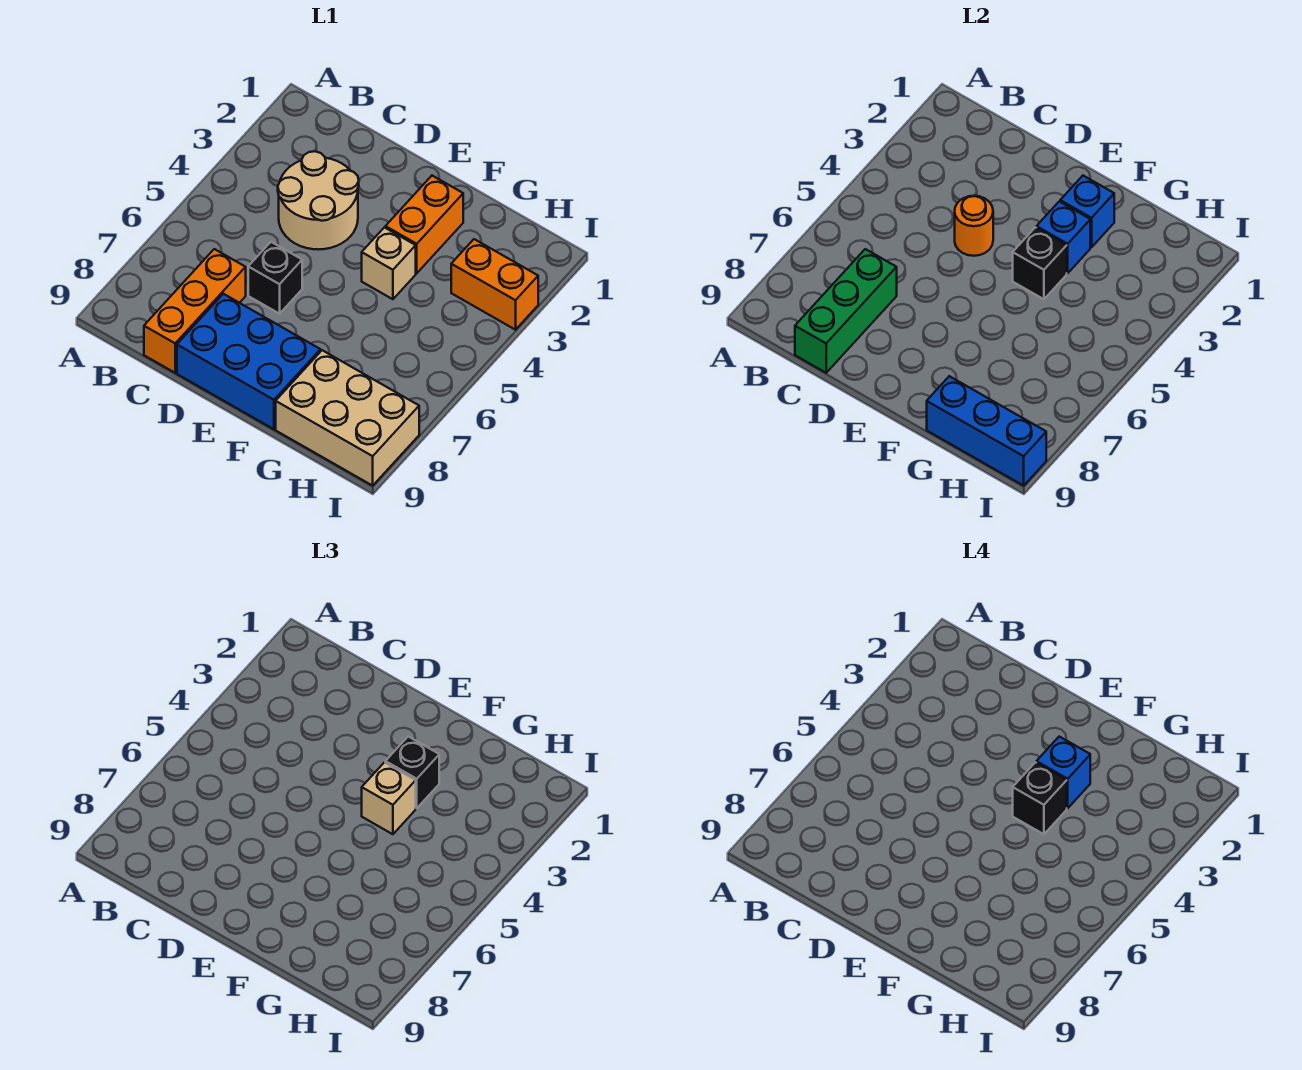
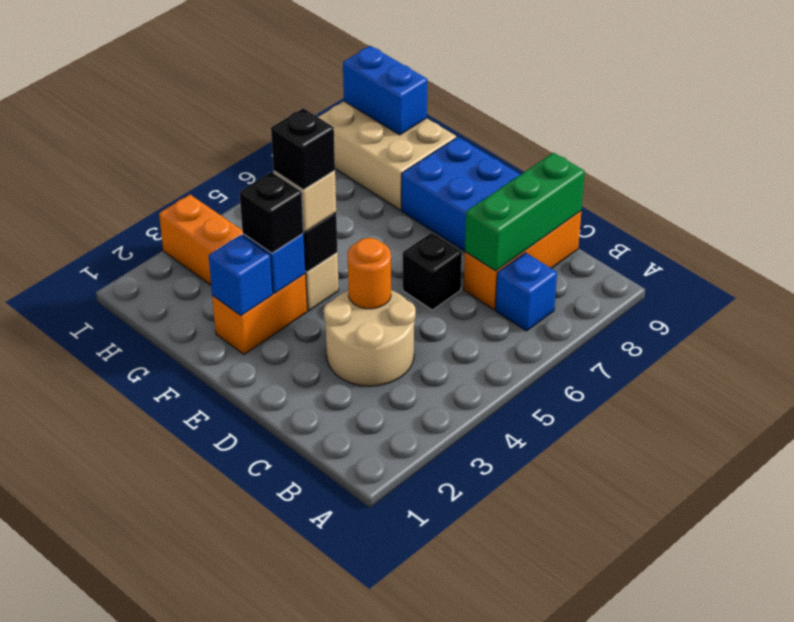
blue 1x1 brick [1036,737,1090,808] -> blue 1x1 brick moved to [496,253,557,331]
blue 1x3 brick [927,376,1046,486] -> blue 1x2 brick [343,46,427,135]

